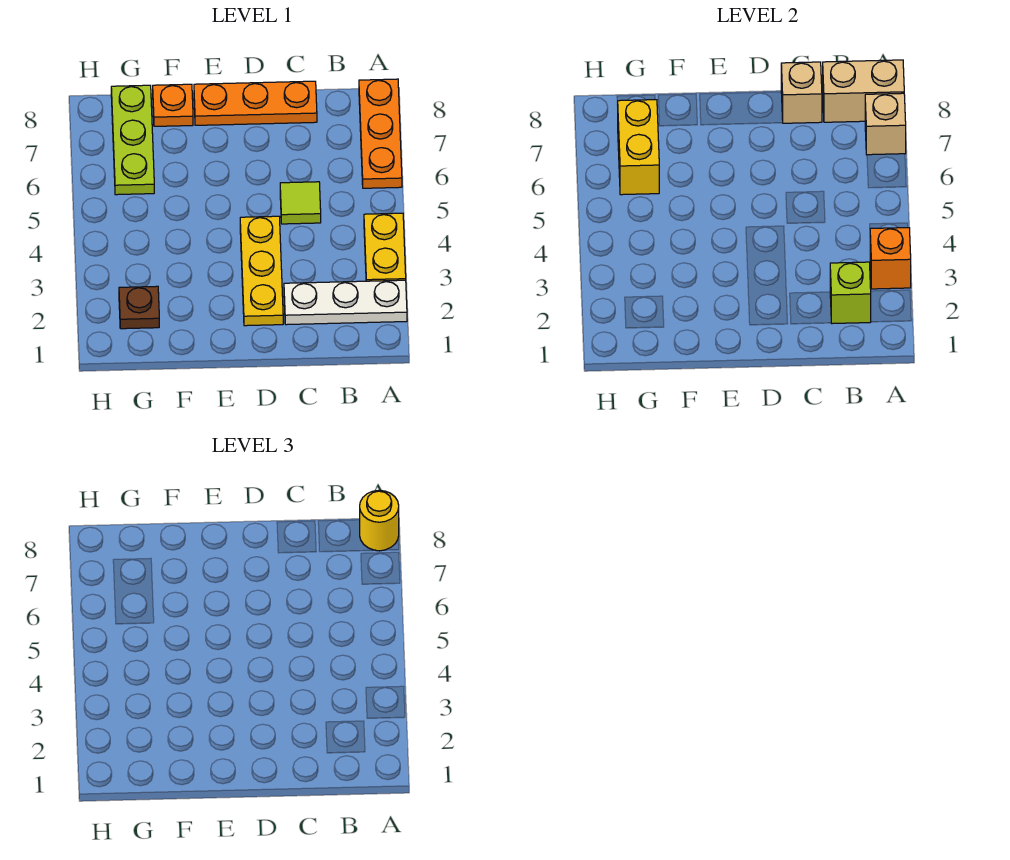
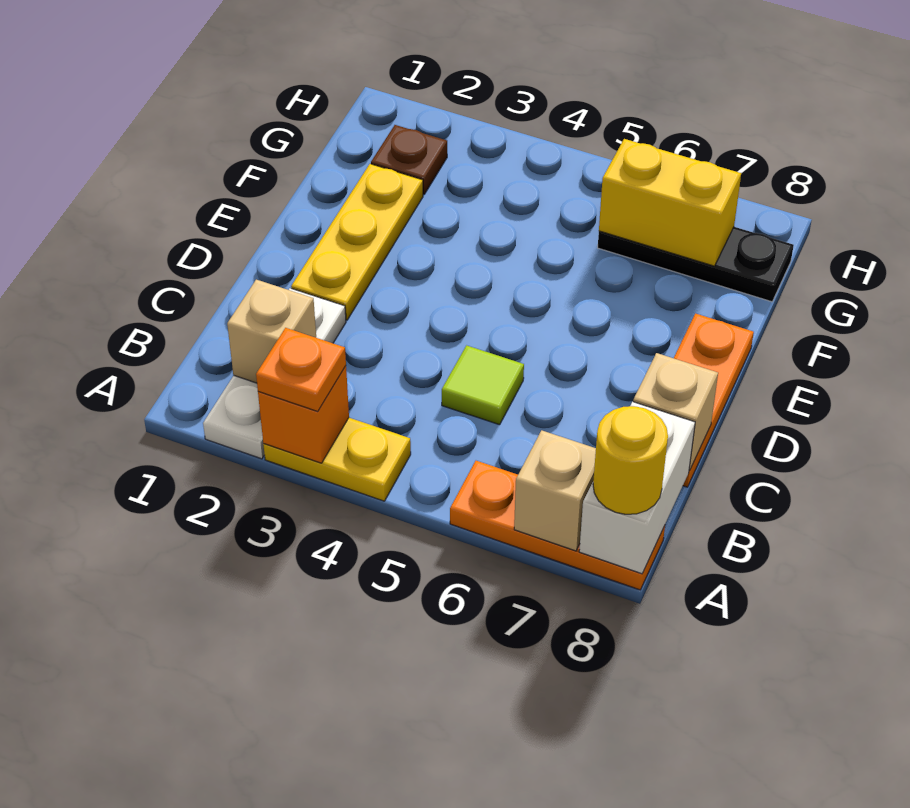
tan 1x2 brick [823,60,904,122] -> white 1x2 brick [579,402,695,574]
lime 1x1 brick [830,262,871,324] -> tan 1x1 brick [227,280,316,383]
yellow 1x3 plate [240,216,283,326] -> yellow 1x3 plate turned to [291,164,423,320]
orange 1x1 plate [153,84,193,126] -> orange 1x1 plate moved to [256,328,346,411]
lime 1x3 plate [111,85,154,195] -> black 1x3 plate [598,227,794,302]

